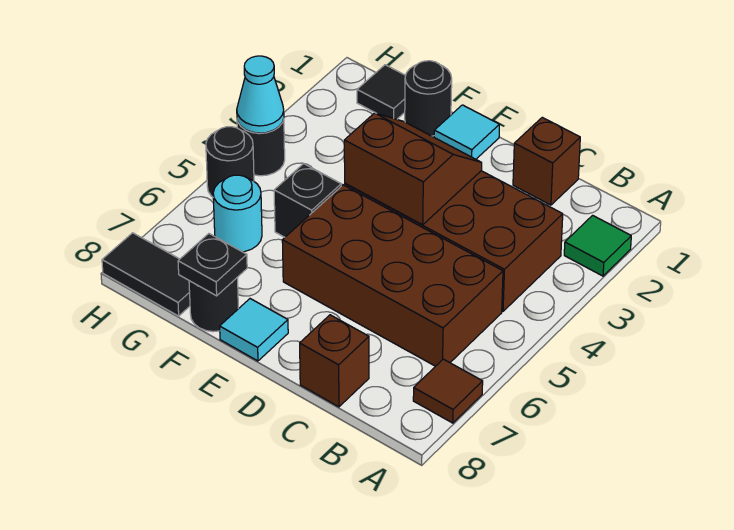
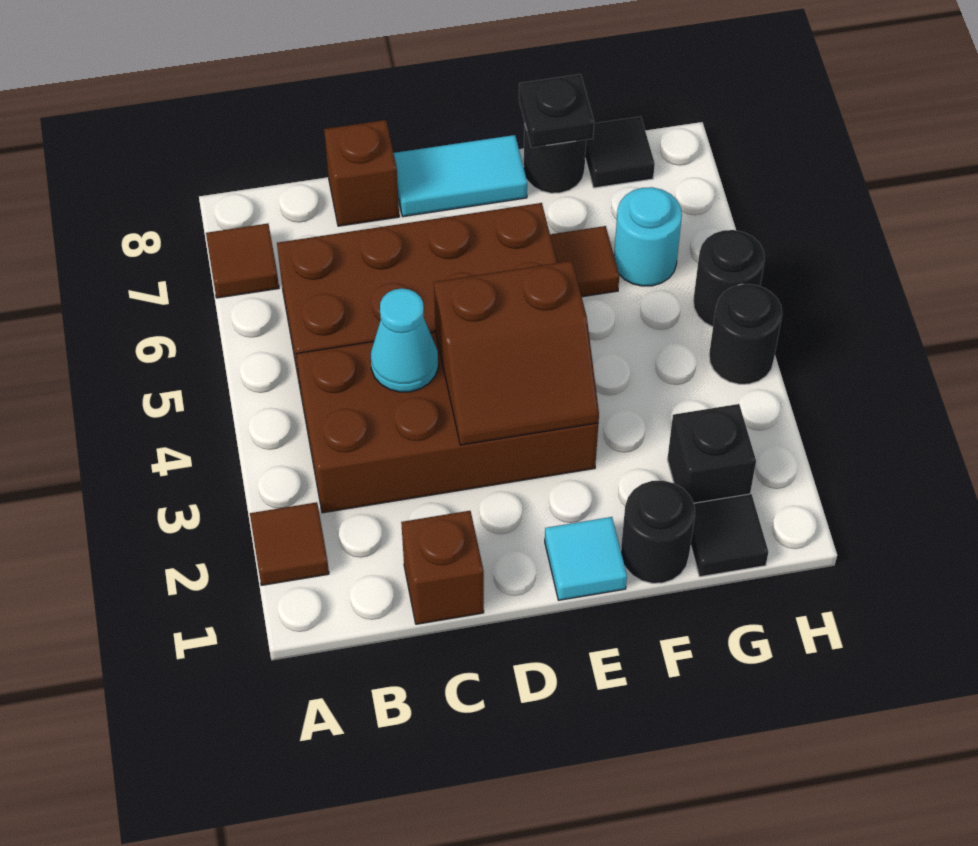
green 1x1 tile [564,215,631,276] -> brown 1x1 tile [250,502,329,585]
cyan 1x1 tile [220,299,288,361] -> cyan 1x2 tile [394,135,527,217]
black 1x1 brick [274,164,341,237] -> black 1x1 brick moved to [667,404,756,503]
none -> brown 1x1 tile [550,226,619,297]
black 1x2 tile [102,233,190,316] -> black 1x1 tile [585,117,655,188]
cyan 1x1 cone [237,56,284,133] -> cyan 1x1 cone moved to [371,288,438,392]

